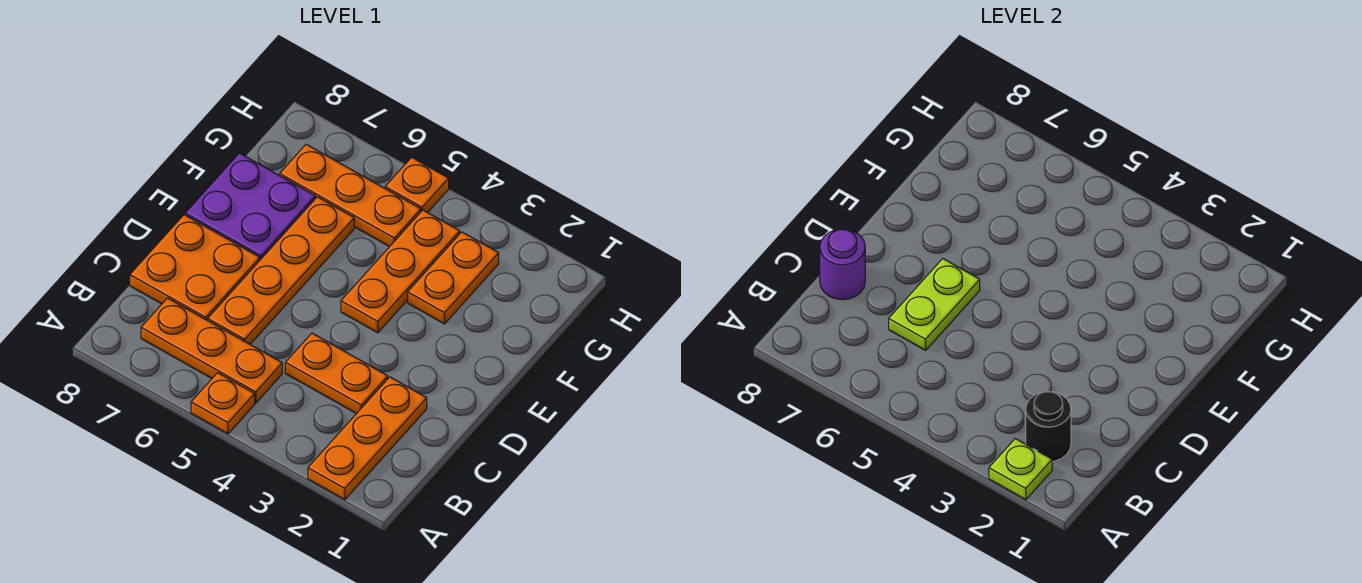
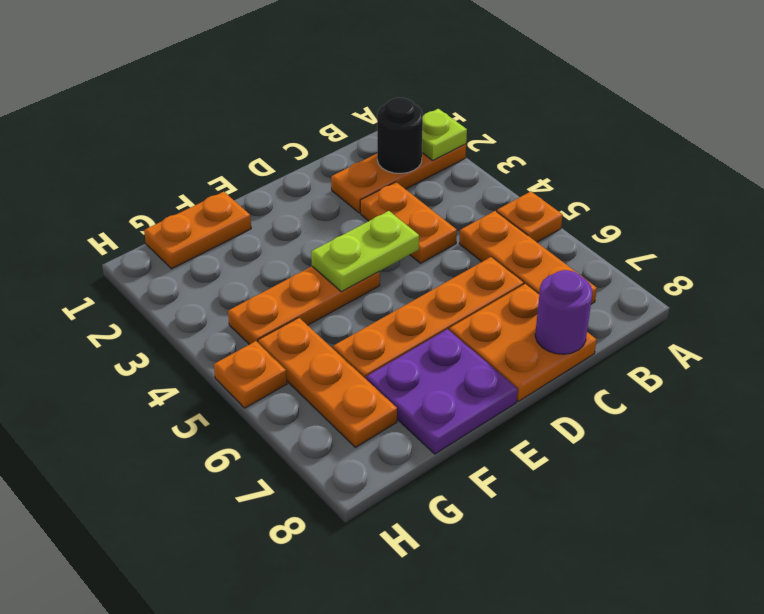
lime 1x2 plate [889,259,980,350] -> lime 1x2 plate moved to [311,211,419,292]
orange 1x2 plate [408,232,499,324] -> orange 1x2 plate moved to [144,192,251,269]

